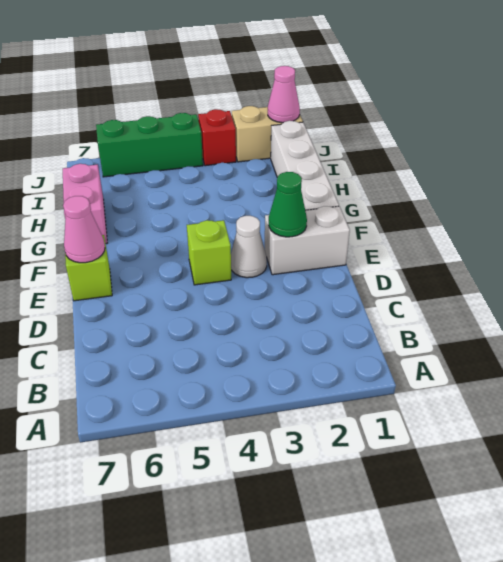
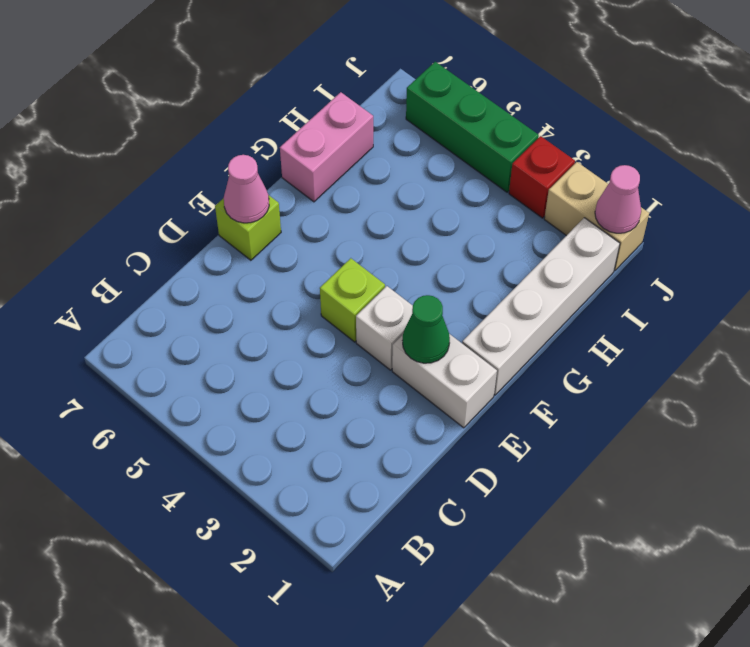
white 1x1 cone [231,216,267,278] -> white 1x1 brick [356,286,413,370]

